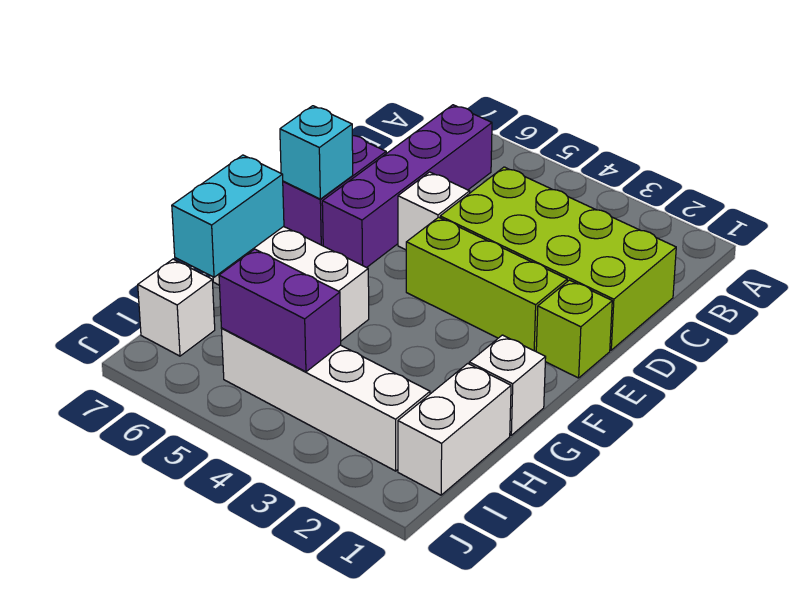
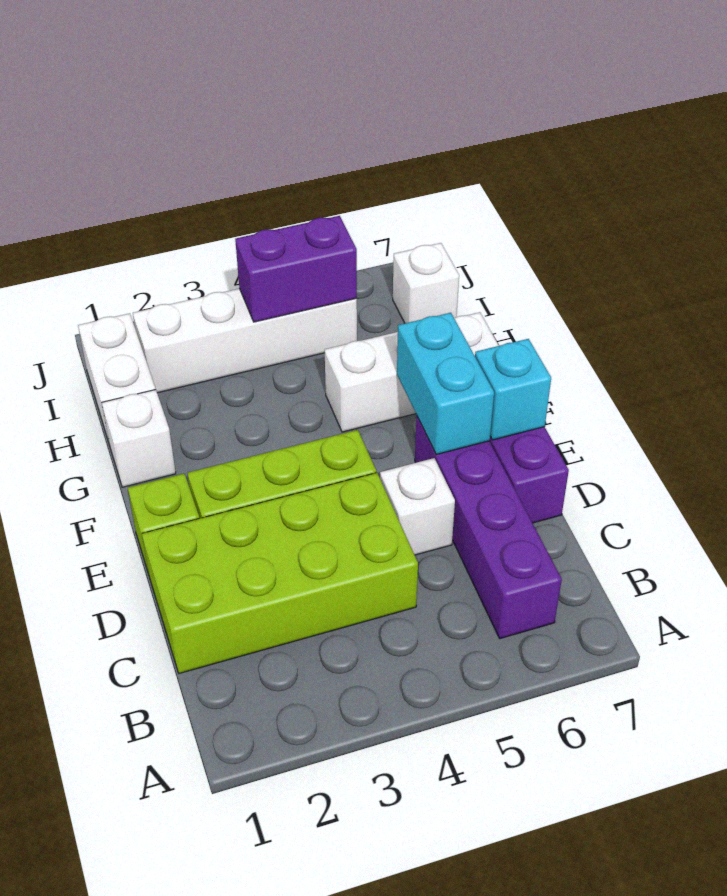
cyan 1x2 brick [172,155,284,277] -> cyan 1x2 brick moved to [397,313,494,455]

